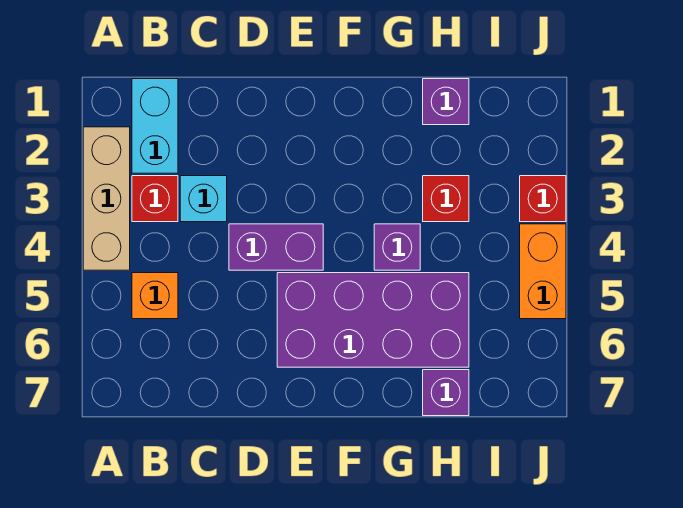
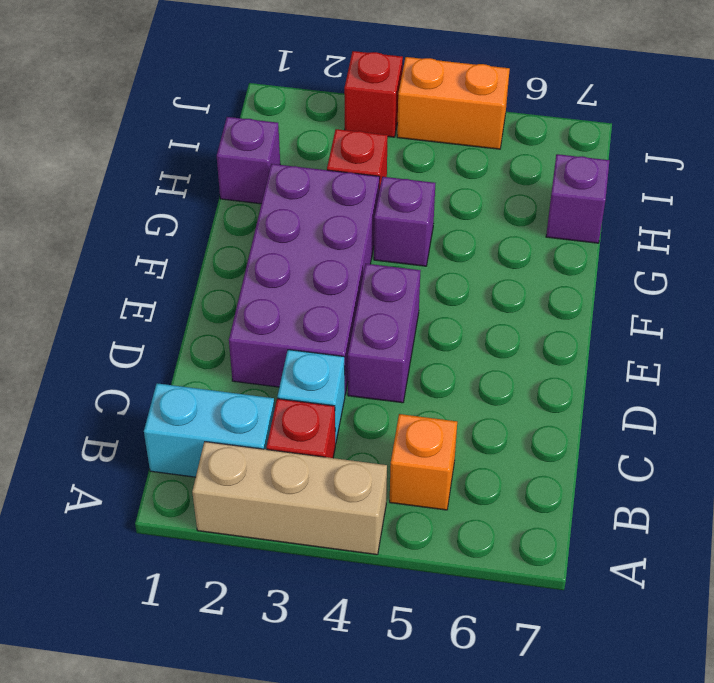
purple 2x4 brick [277,273,469,367] -> purple 2x4 brick moved to [229,164,380,394]

